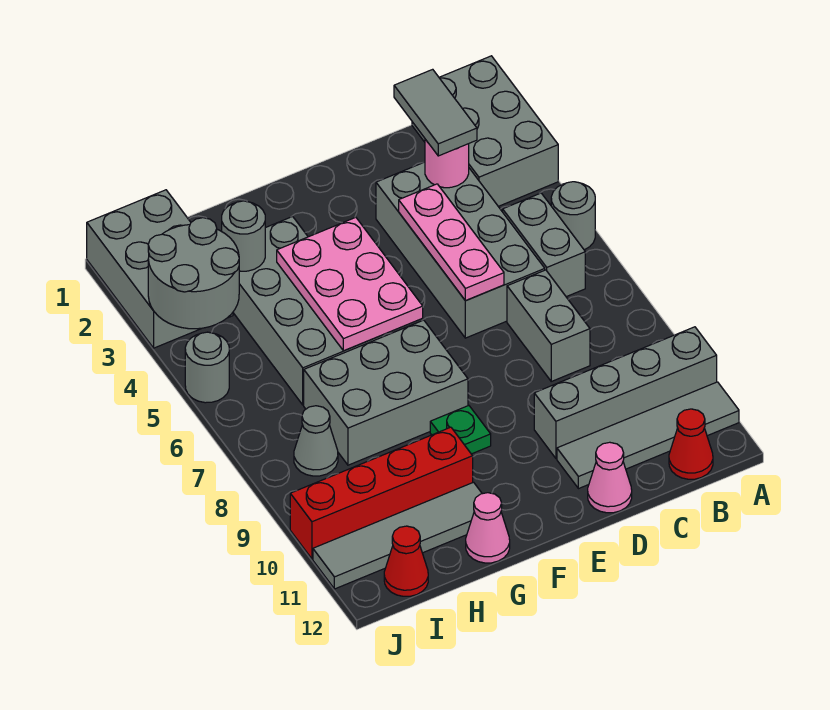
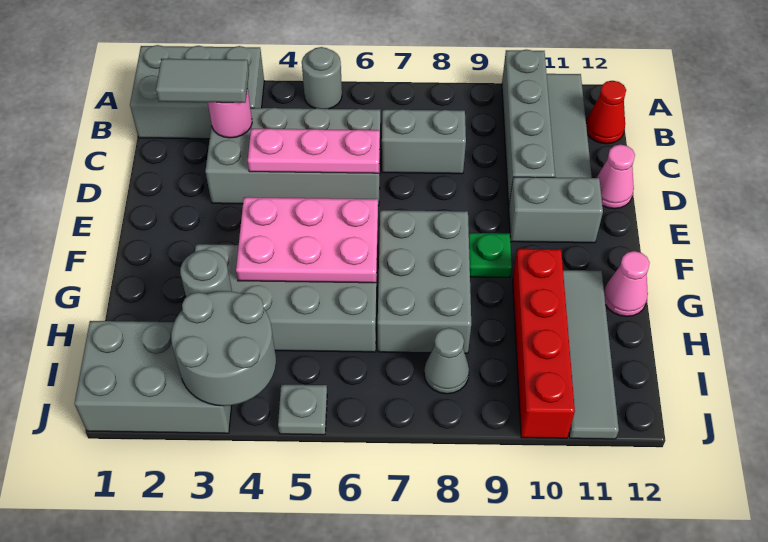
grey 1x2 brick [503,193,585,297] -> grey 1x2 brick moved to [509,177,603,243]
red 1x1 cone [384,526,428,596] -> none
grey 1x1 round brick [185,332,229,403] -> grey 1x1 plate [278,385,327,435]

